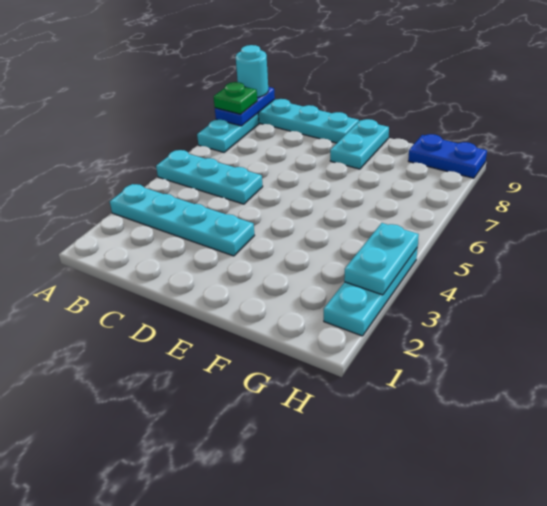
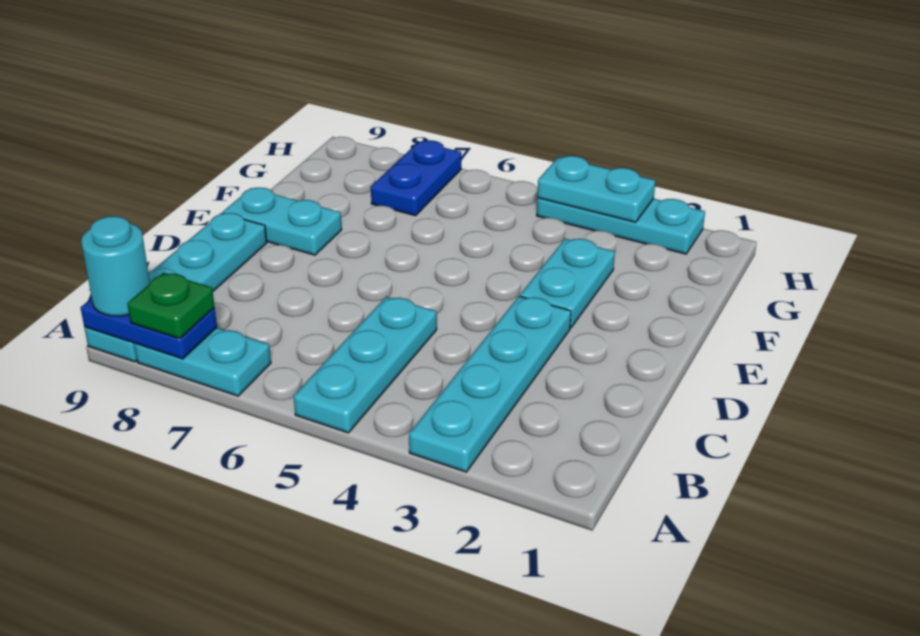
none -> cyan 1x2 plate [520,239,615,328]
blue 1x2 plate [408,134,487,178] -> blue 1x2 plate moved to [371,140,461,216]

